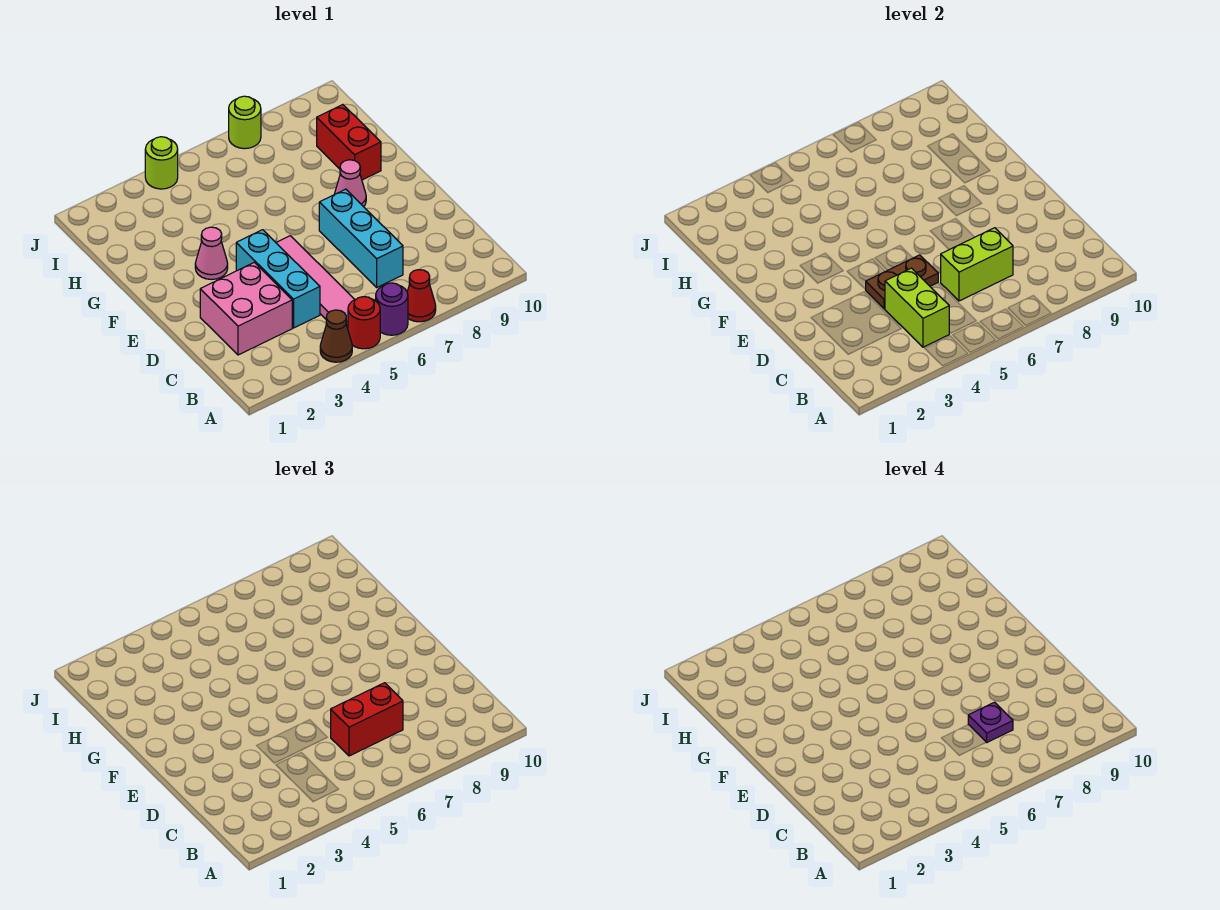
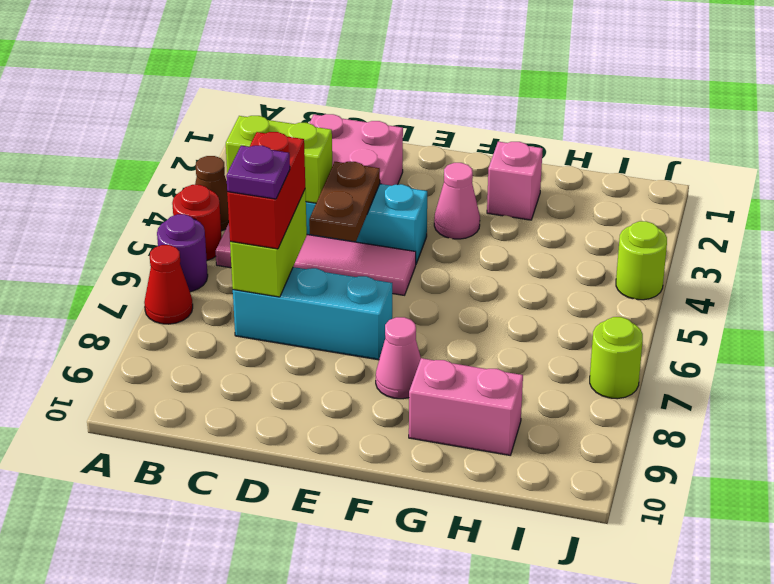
none -> pink 1x1 brick [487,142,543,220]
red 1x2 brick [317,105,381,180] -> pink 1x2 brick [409,358,523,455]

